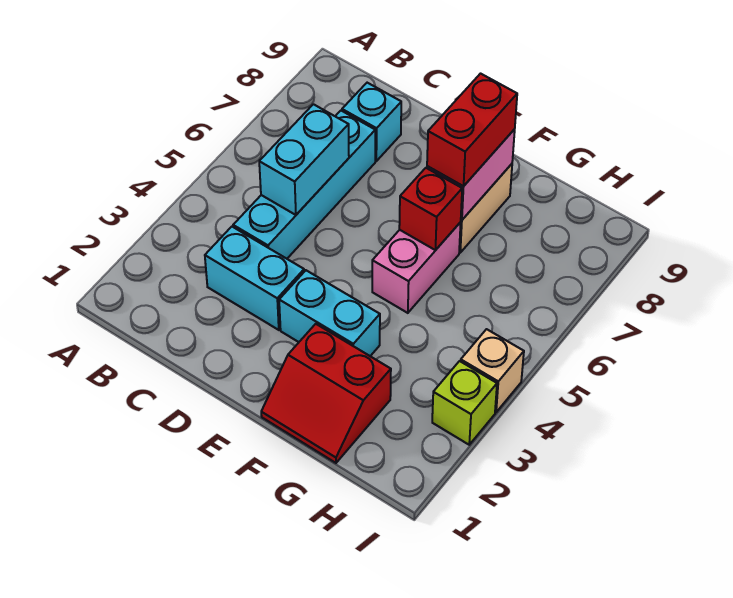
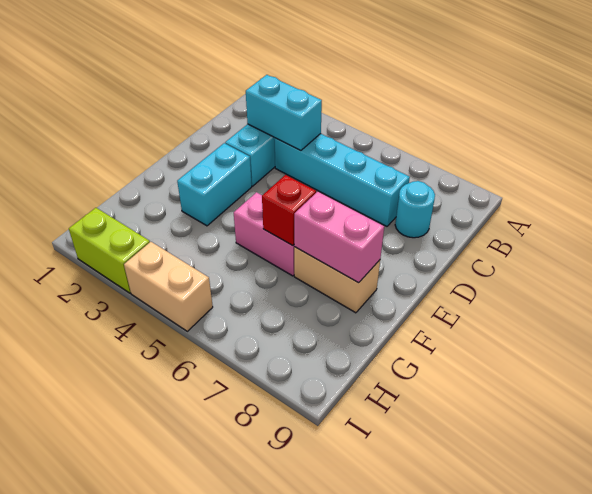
cyan 1x2 brick [259,104,349,215] -> cyan 1x2 brick moved to [246,75,322,151]
cyan 1x1 brick [342,83,401,161] -> cyan 1x1 round brick [395,181,435,238]
red 2x2 slope [261,324,391,463] -> none
red 1x2 brick [427,74,517,186] -> none
lime 1x1 brick [432,361,497,445] -> lime 1x2 brick [69,208,150,293]
tan 1x1 brick [461,329,524,412] -> tan 1x2 brick [124,242,213,331]

